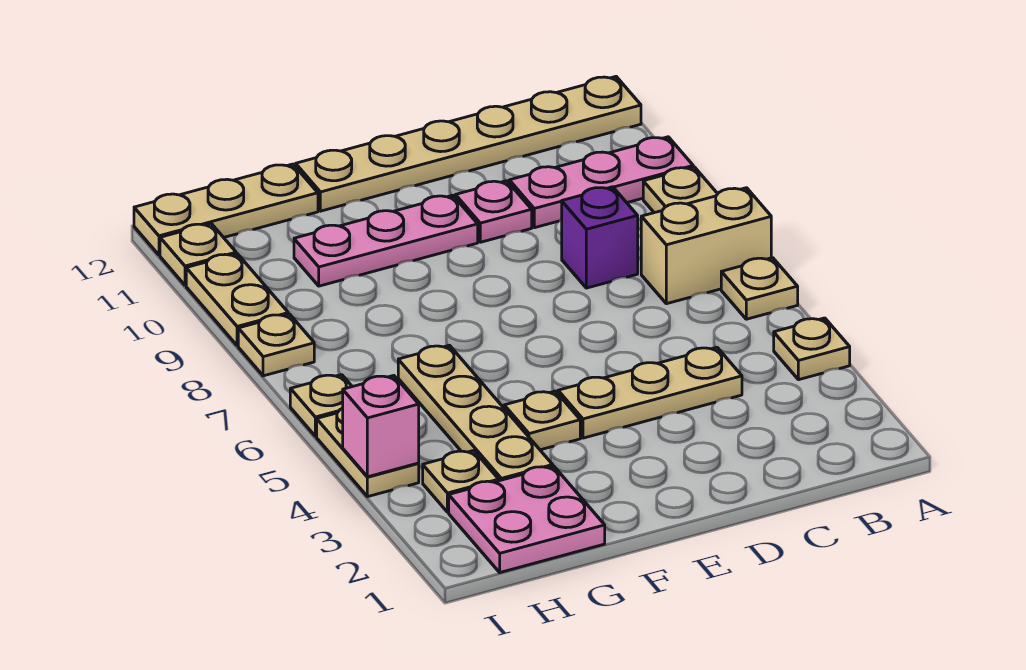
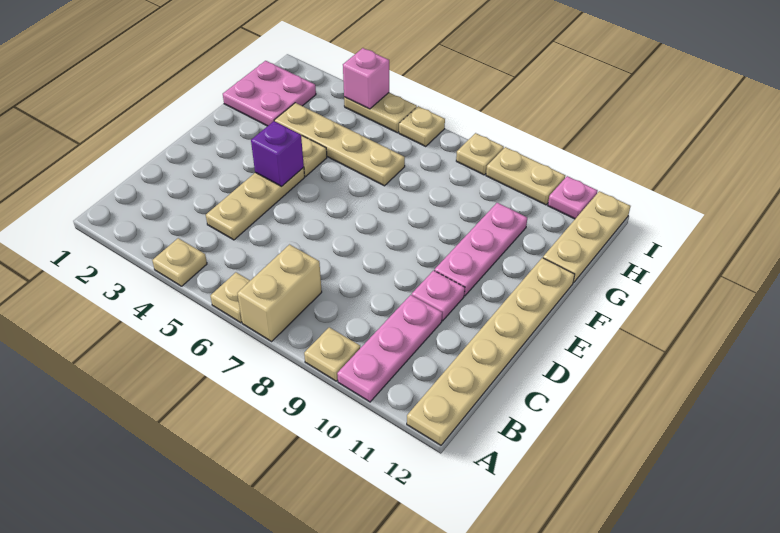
purple 1x1 brick [562,187,638,288] -> purple 1x1 brick moved to [251,121,304,186]
tan 1x1 plate [423,451,499,512] -> none
tan 1x1 plate [160,224,236,285] -> pink 1x1 plate [548,176,598,219]

